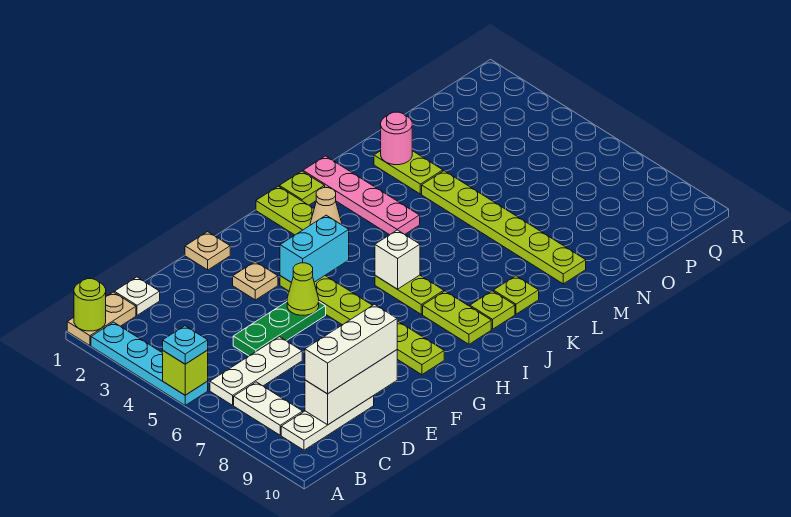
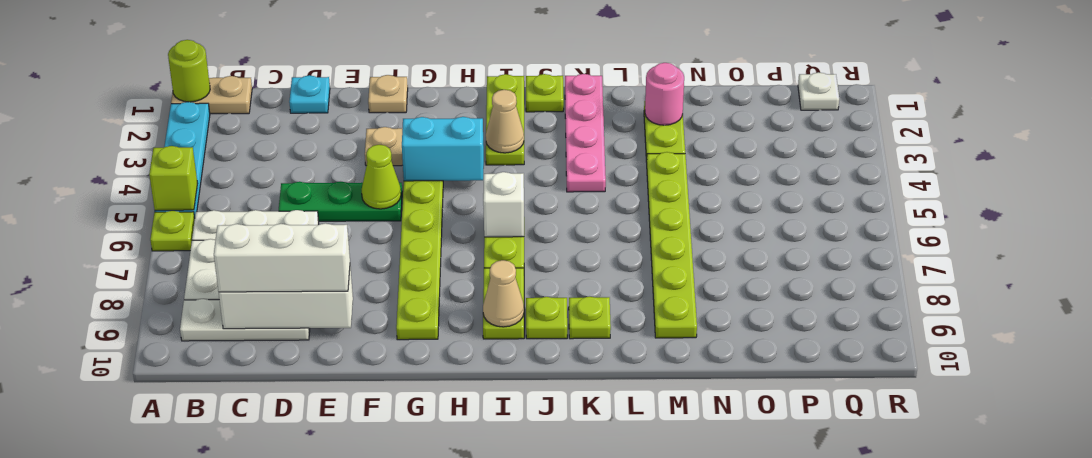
cyan 1x1 plate [163,326,208,364] -> cyan 1x1 plate moved to [289,75,330,113]
none -> lime 1x1 plate [150,211,195,251]
white 1x1 plate [114,277,160,315] -> white 1x1 plate moved to [798,72,839,110]
none -> tan 1x1 cone [483,260,524,327]

